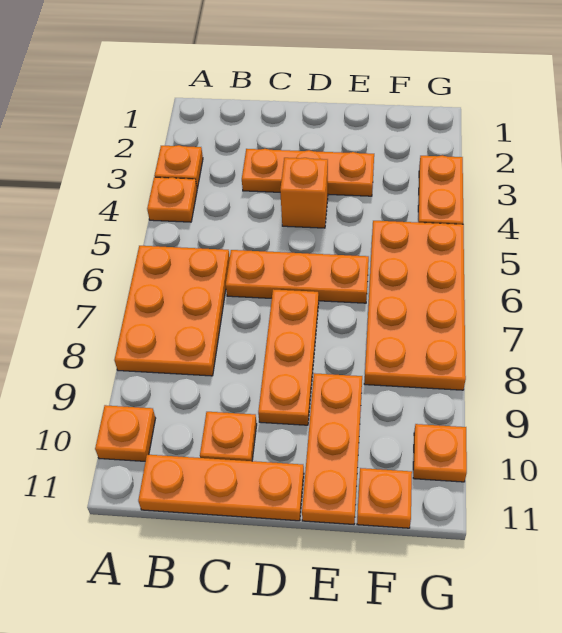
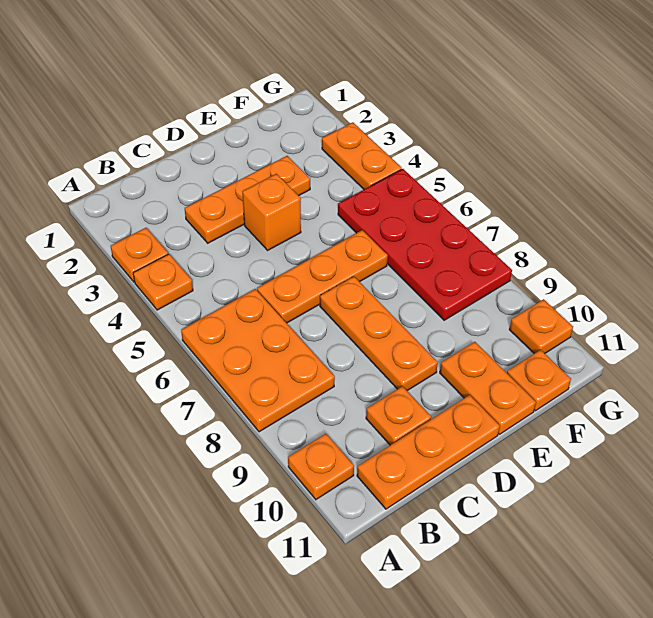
orange 1x3 plate [302,373,362,524] -> orange 1x2 plate [440,342,536,434]
orange 2x4 plate [364,221,466,390] -> red 2x4 plate [338,169,512,320]

